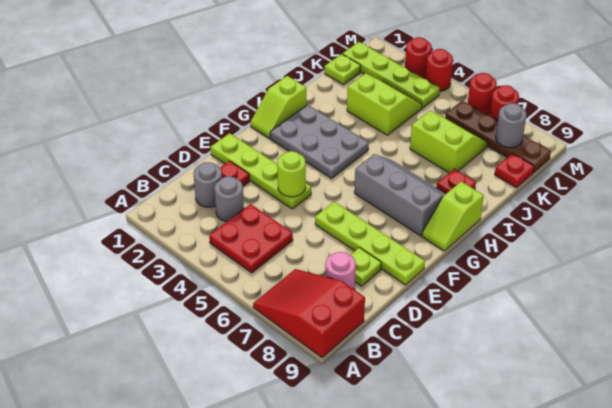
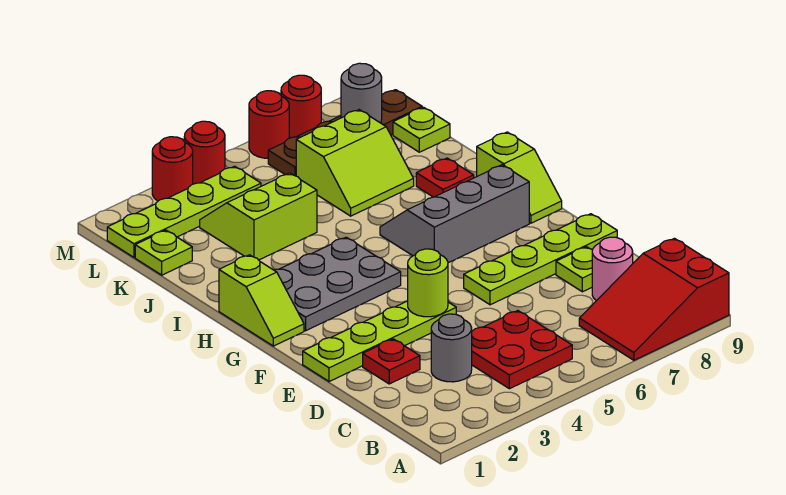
grey 1x1 round brick [194,162,222,207] -> none
lime 2x2 slope [410,111,488,173] -> lime 2x2 slope turned to [296,110,414,216]
red 1x1 plate [495,153,534,188] -> lime 1x1 plate [393,107,450,152]

